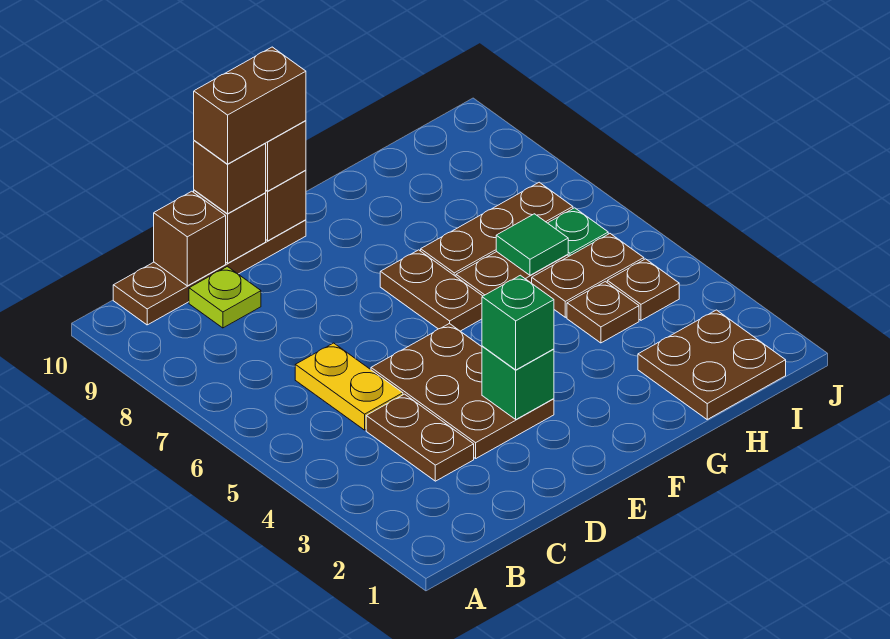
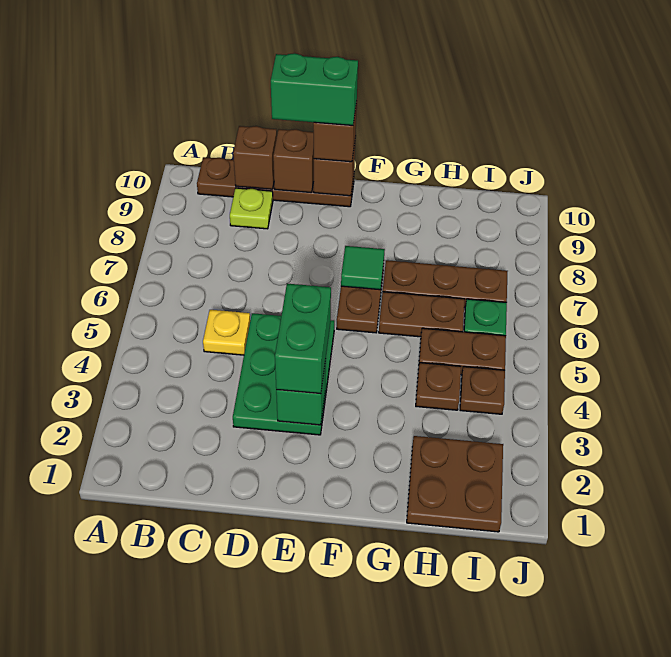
brown 1x2 plate [366,394,474,481] -> none
yellow 1x2 plate [295,343,403,430] -> yellow 1x1 plate [203,310,250,355]
brown 2x3 plate [371,323,554,458] -> green 2x3 plate [233,313,334,435]
brown 1x1 brick [194,141,266,214] -> none
brown 1x2 brick [194,47,306,164] -> green 1x2 brick [271,53,358,125]
green 1x1 brick [482,275,554,370] -> green 1x2 brick [275,284,331,394]
green 1x1 tile [496,214,568,275] -> green 1x1 tile moved to [341,246,385,290]

